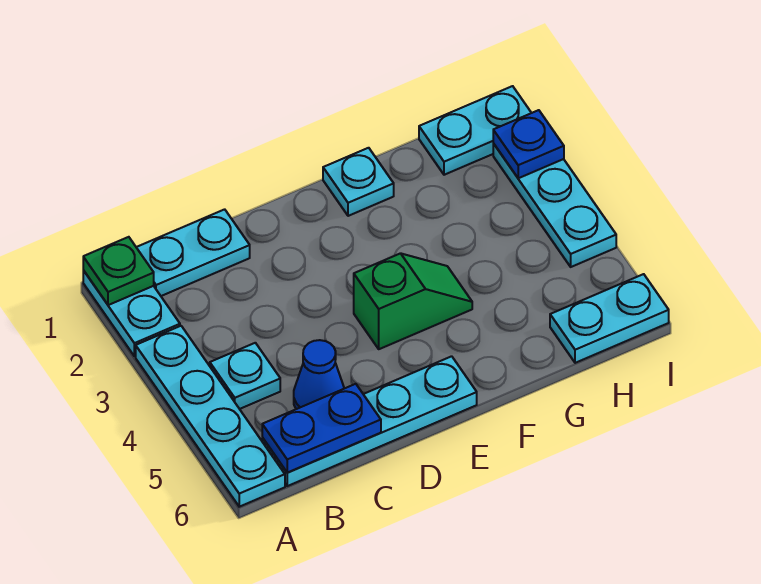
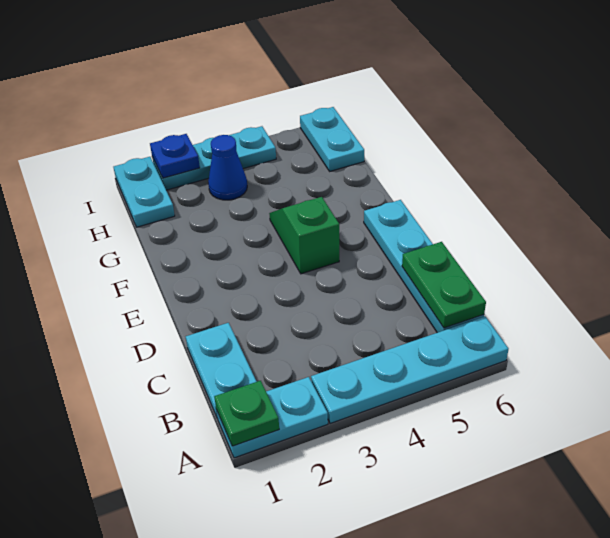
cyan 1x1 plate [210,343,280,409] -> none
blue 1x2 plate [262,384,381,473] -> green 1x2 plate [402,242,486,328]
blue 1x1 cone [294,340,344,409] -> blue 1x1 cone moved to [208,135,247,200]
cyan 1x1 plate [323,148,394,216] -> none

